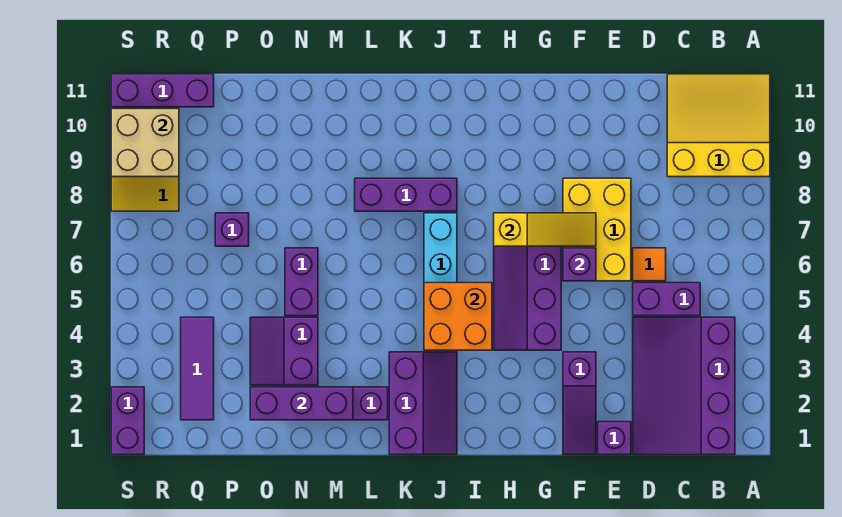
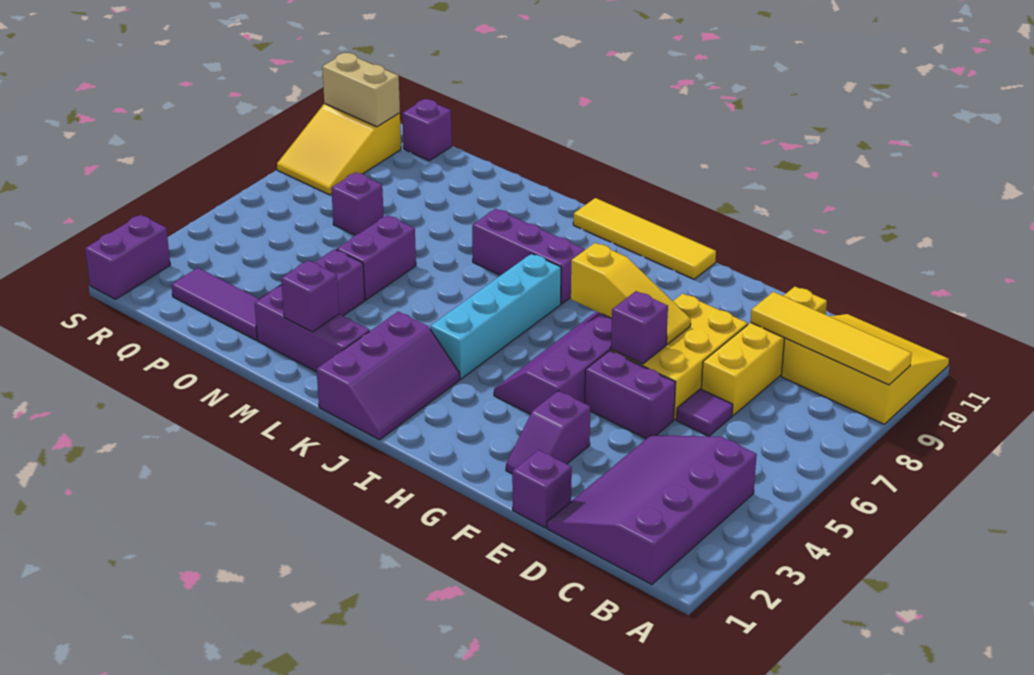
none -> yellow 1x4 tile [751,292,912,385]
purple 1x2 brick [633,283,700,316] -> purple 1x2 brick moved to [585,351,676,439]
orange 1x1 tile [633,248,666,281] -> purple 1x1 tile [676,389,733,436]
none -> yellow 1x4 brick [701,287,827,416]
purple 1x3 slope [563,352,596,455] -> purple 1x2 slope [506,391,590,474]
none -> yellow 1x4 tile [573,198,716,279]
orange 2x2 brick [424,283,492,350] -> none
purple 1x3 brick [250,387,353,420] -> purple 1x1 brick [281,260,339,332]
purple 1x3 tile [181,317,214,420] -> purple 1x3 tile turned to [171,268,259,340]
purple 1x3 brick [111,74,214,107] -> purple 1x1 brick [402,99,452,161]
tan 2x2 brick [111,109,179,177] -> tan 1x2 brick [322,53,400,127]

